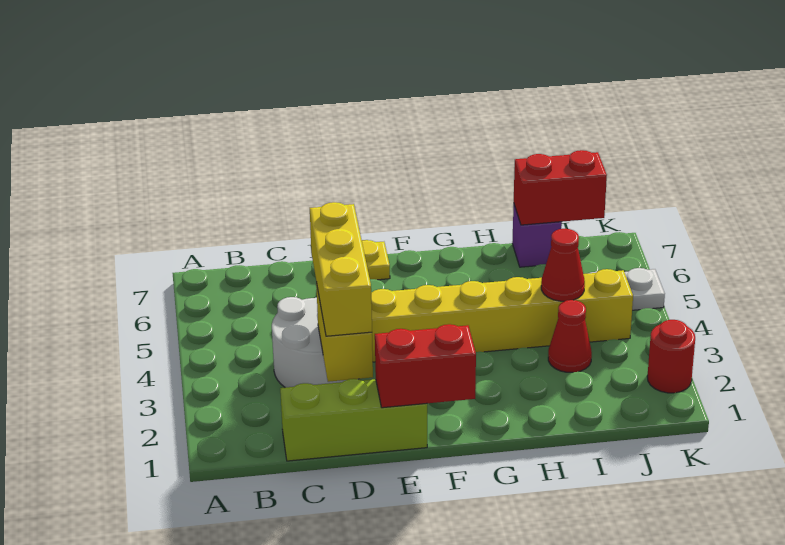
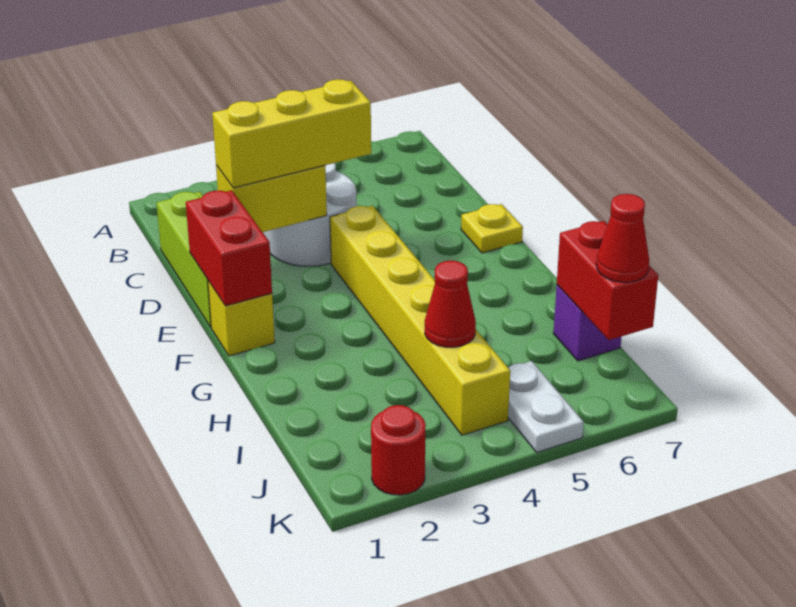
none -> yellow 1x1 brick [208,281,275,356]
red 1x1 cone [548,300,592,372] -> red 1x1 cone moved to [596,194,649,282]

